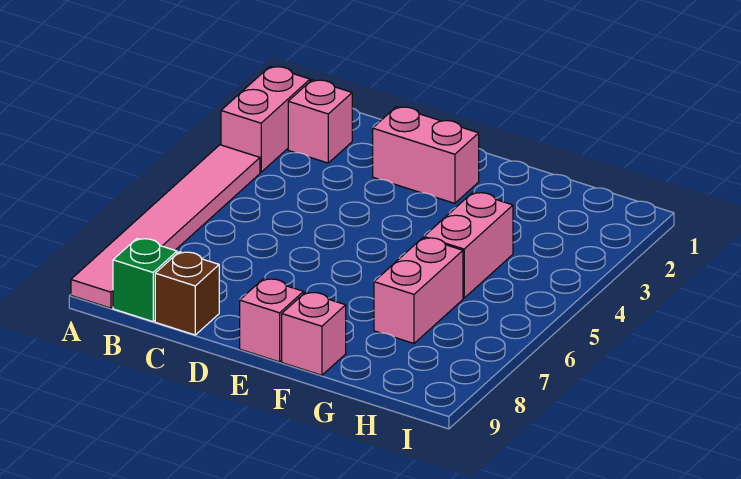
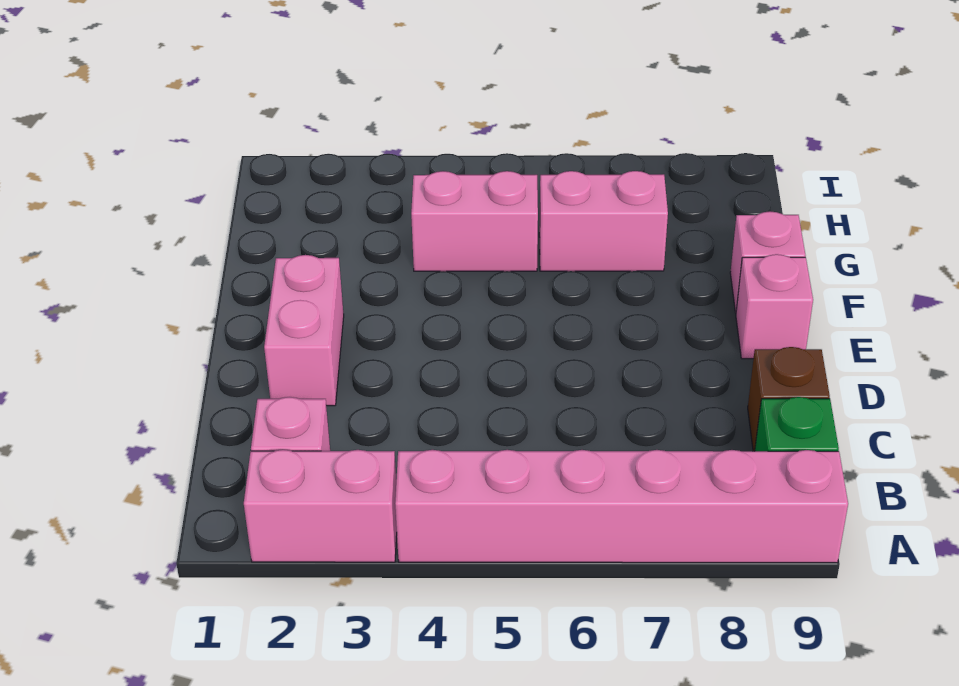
pink 1x6 tile [71,145,260,308] -> pink 1x6 brick [395,450,848,563]

